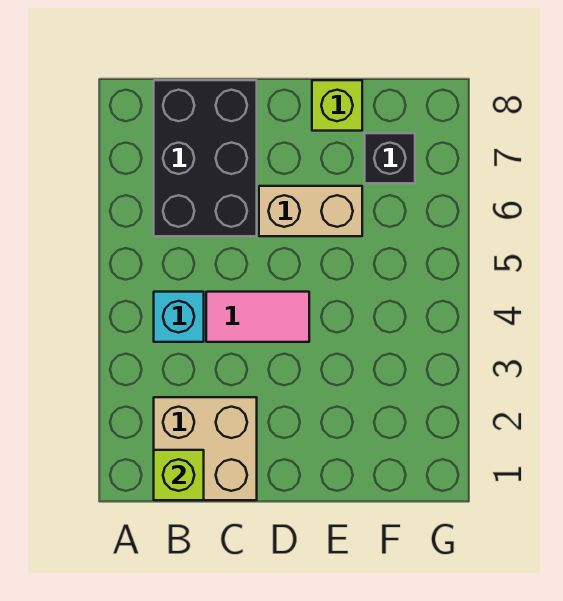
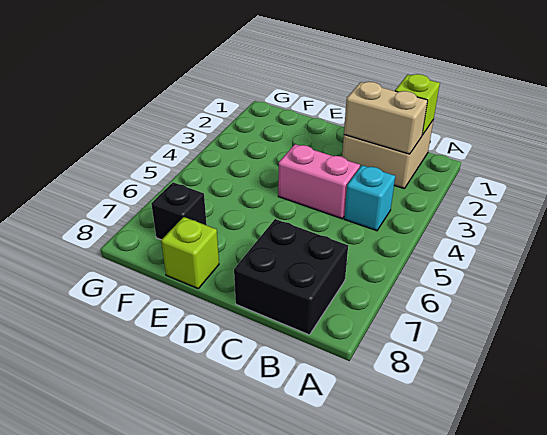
black 2x3 brick [154,80,257,236] -> black 2x2 brick [234,219,348,335]
pink 1x2 tile [206,292,309,342] -> pink 1x2 brick [278,144,360,219]
tan 1x2 brick [259,186,362,236] -> tan 1x2 brick moved to [344,82,428,154]

